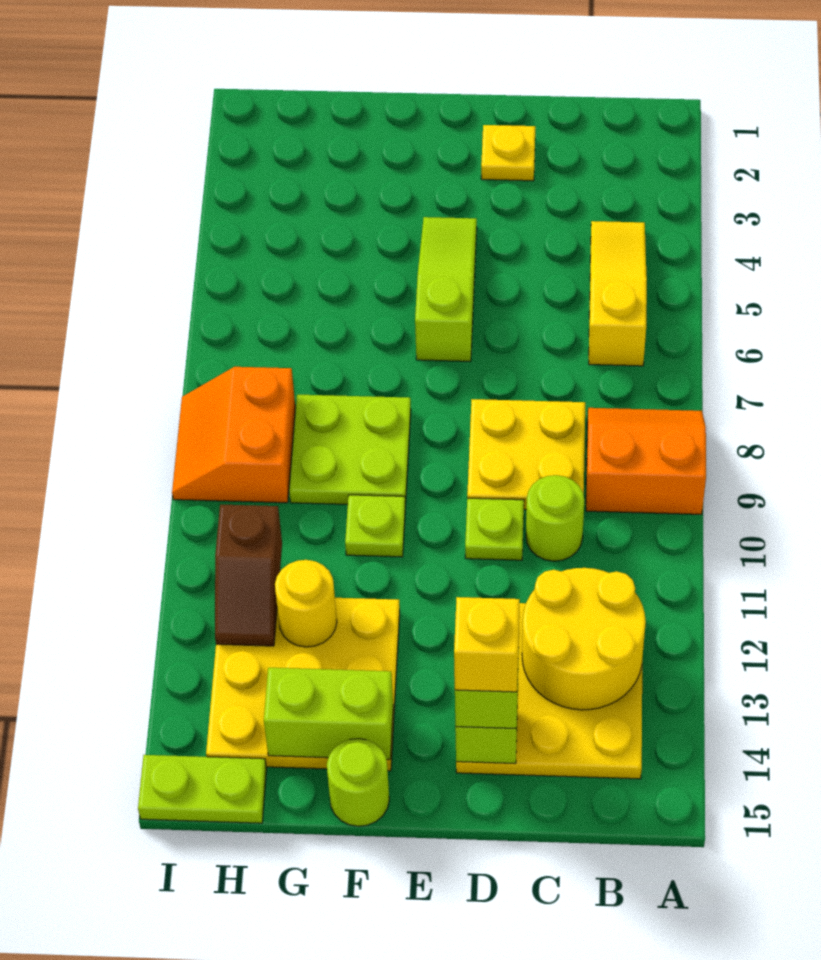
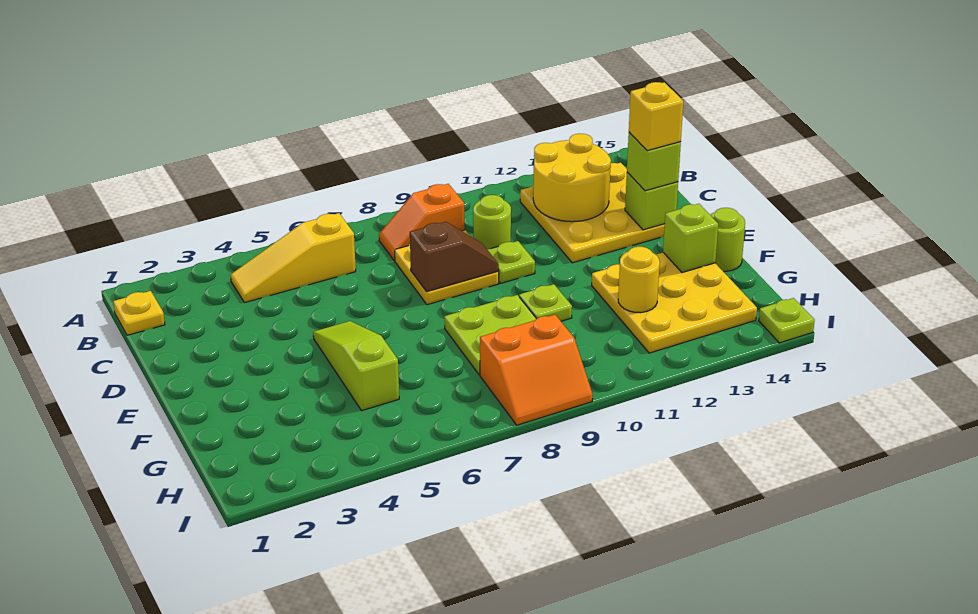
orange 2x2 slope [586,408,706,514] -> orange 1x2 slope [379,184,465,261]
yellow 1x1 plate [481,125,535,181] -> yellow 1x1 plate moved to [113,291,165,335]
lime 1x3 slope [415,217,477,361] -> lime 1x3 slope turned to [313,321,399,411]
lime 1x2 brick [264,668,393,760] -> lime 1x1 brick [663,204,718,273]
brown 1x2 slope [215,504,282,646] -> brown 1x2 slope moved to [410,222,499,292]
lime 1x2 plate [138,755,267,823] -> lime 1x1 plate [759,298,815,343]

